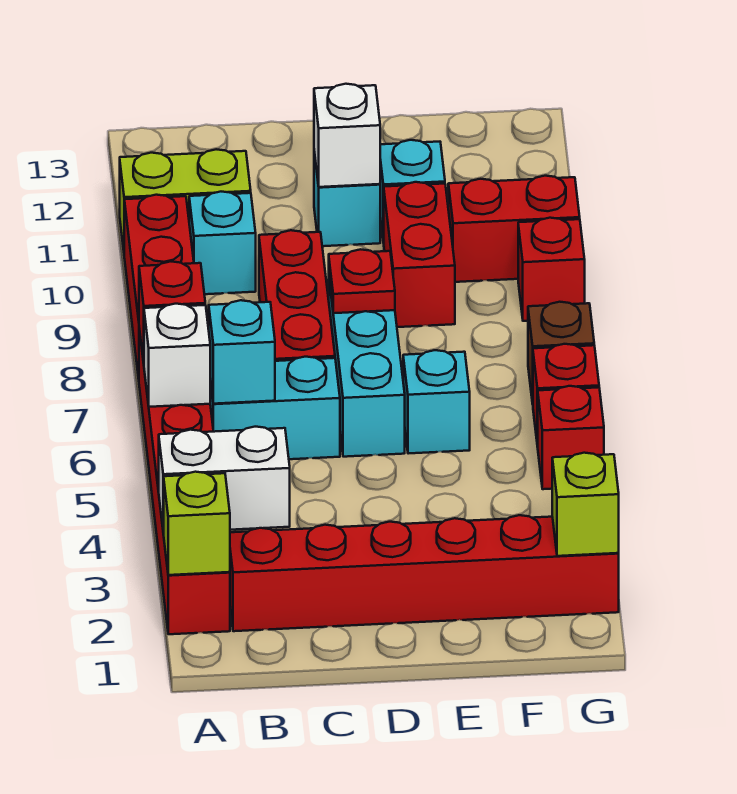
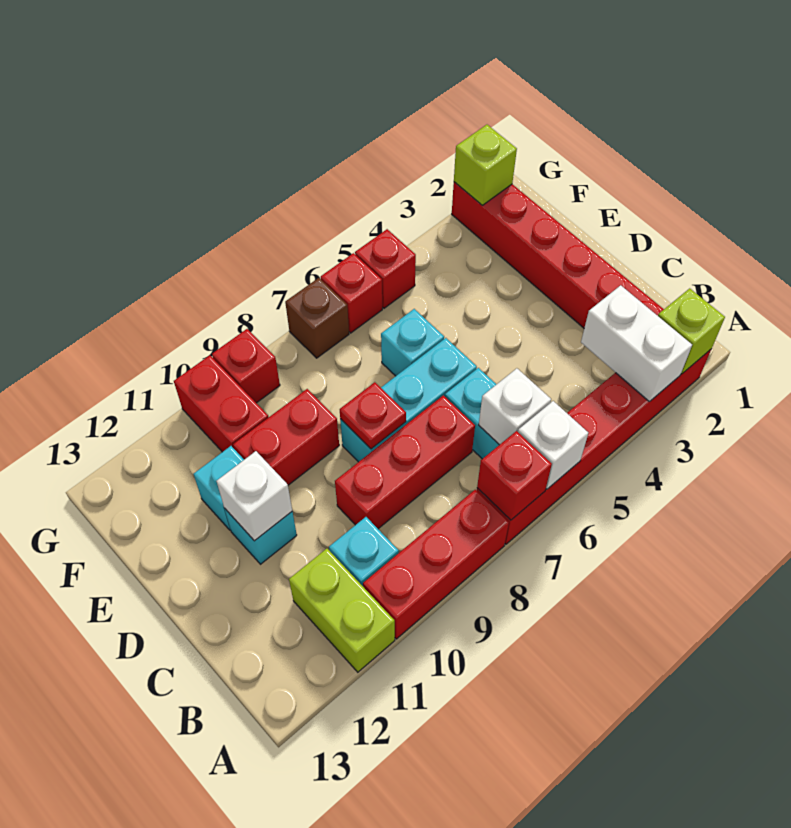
cyan 1x1 brick [209,300,275,404] -> white 1x1 brick [479,368,551,445]

